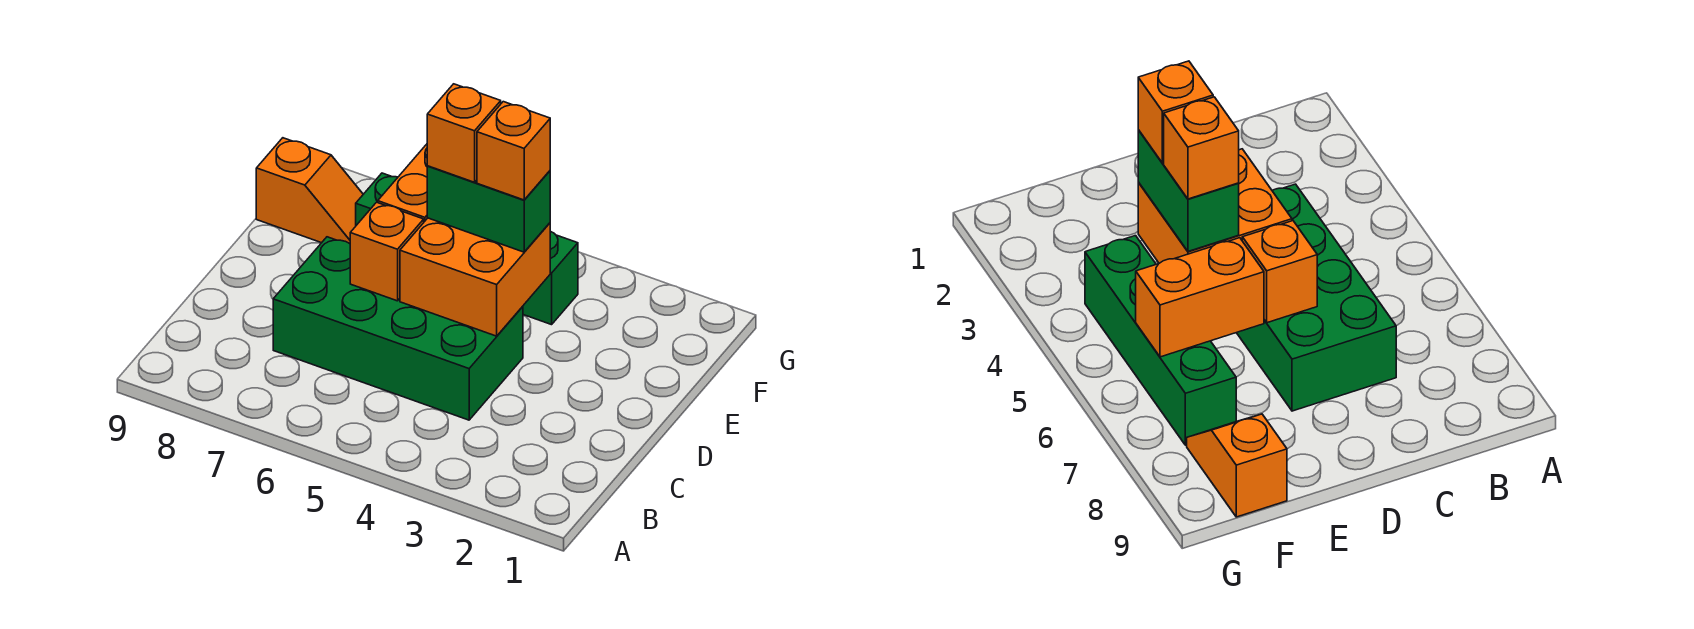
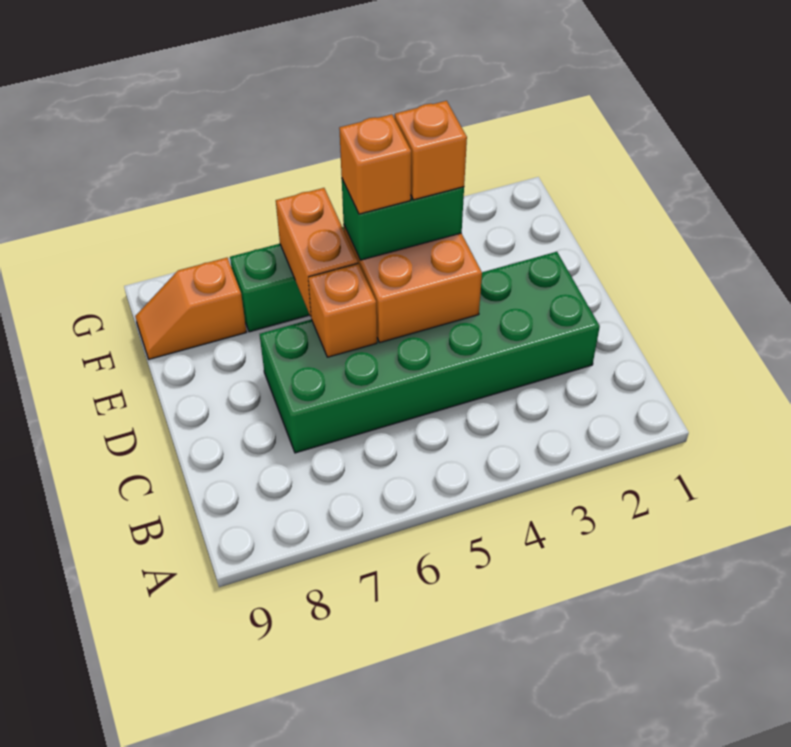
green 2x4 brick [273,237,523,420] -> green 2x6 brick [260,252,600,453]
orange 1x2 slope [256,138,363,244] -> orange 1x2 slope turned to [135,258,246,359]

